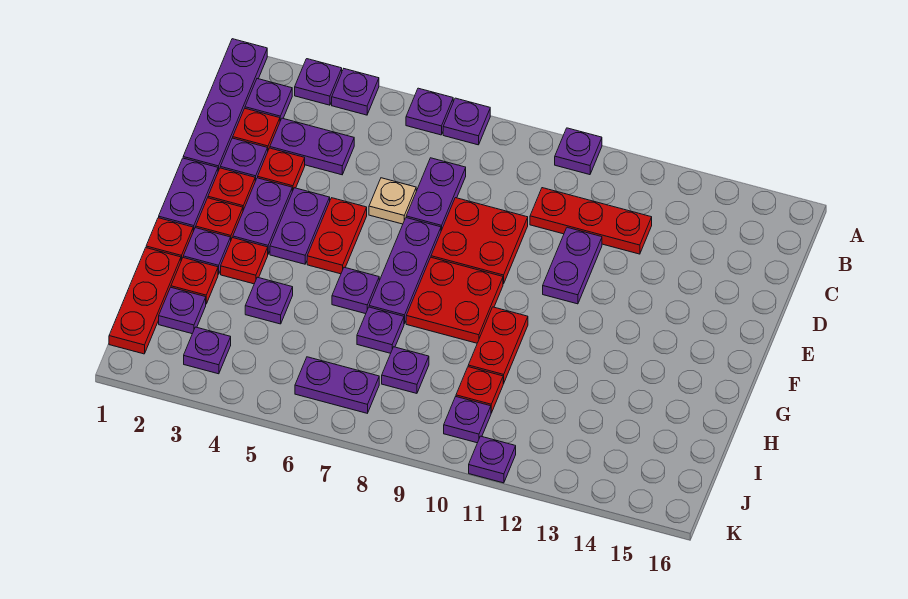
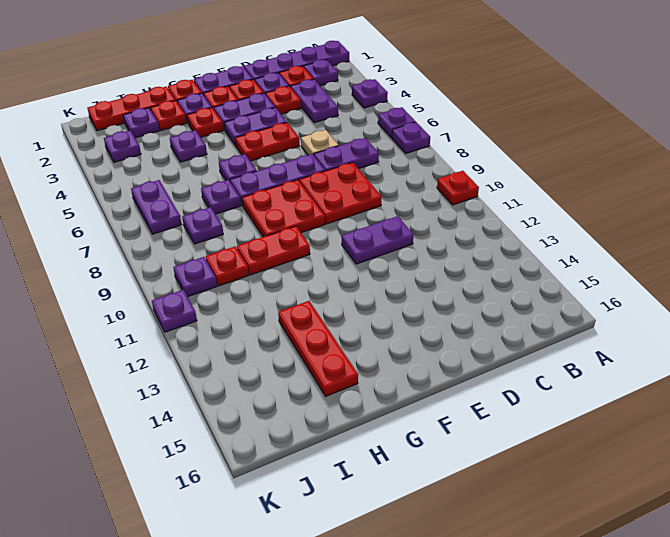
purple 1x1 plate [295,59,342,105] -> none
purple 1x1 plate [555,128,602,175] -> red 1x1 plate [437,171,479,205]
red 1x3 plate [530,188,652,254] -> red 1x3 plate moved to [278,301,358,396]

